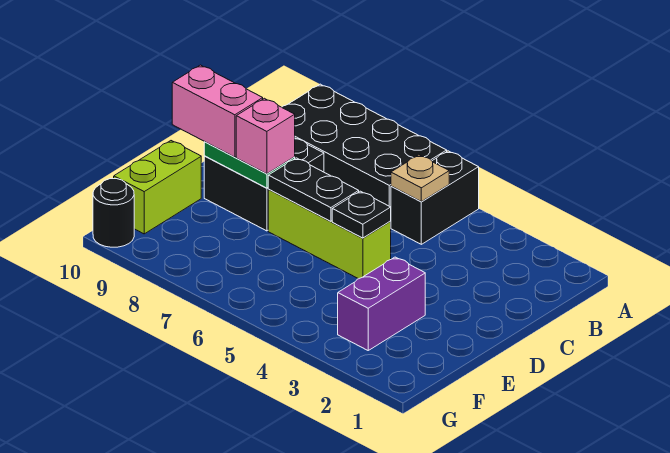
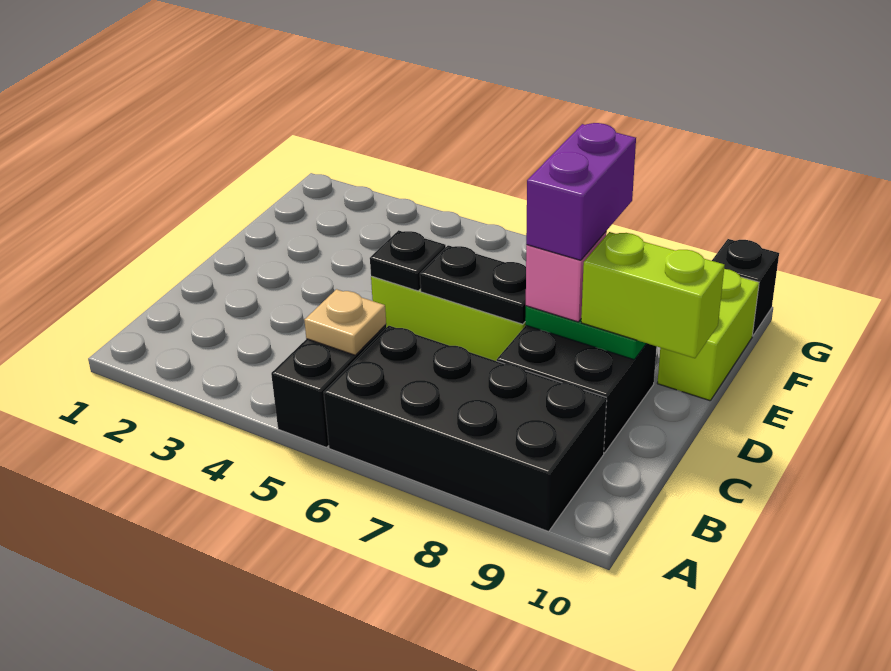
pink 1x2 brick [172,65,263,157] -> lime 1x2 brick [581,232,725,358]
purple 1x2 brick [338,257,425,350] -> purple 1x2 brick moved to [526,123,636,260]
black 1x1 round brick [93,179,134,247] -> black 1x1 brick [712,239,779,336]

